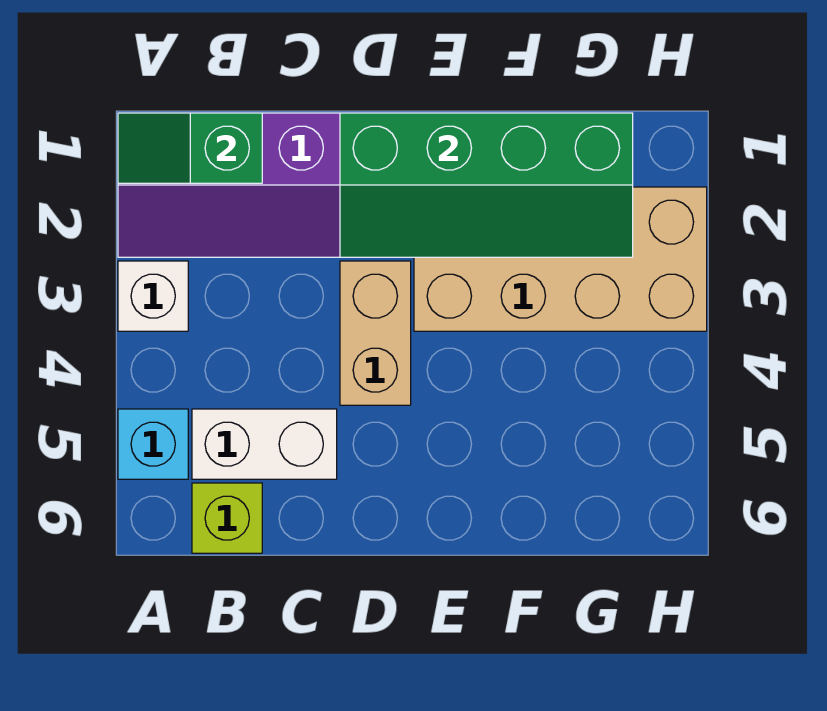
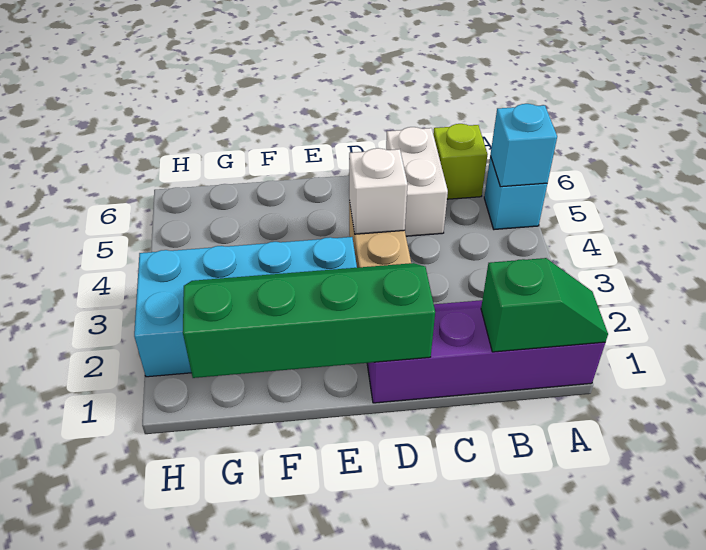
white 1x1 brick [118,261,188,331] -> white 1x1 brick moved to [349,148,408,234]
none -> cyan 1x1 brick [491,104,557,187]
white 1x2 brick [192,409,337,479] -> white 1x2 brick turned to [386,127,448,236]
tan 2x4 brick [414,187,707,331] -> cyan 2x4 brick [134,237,357,377]

